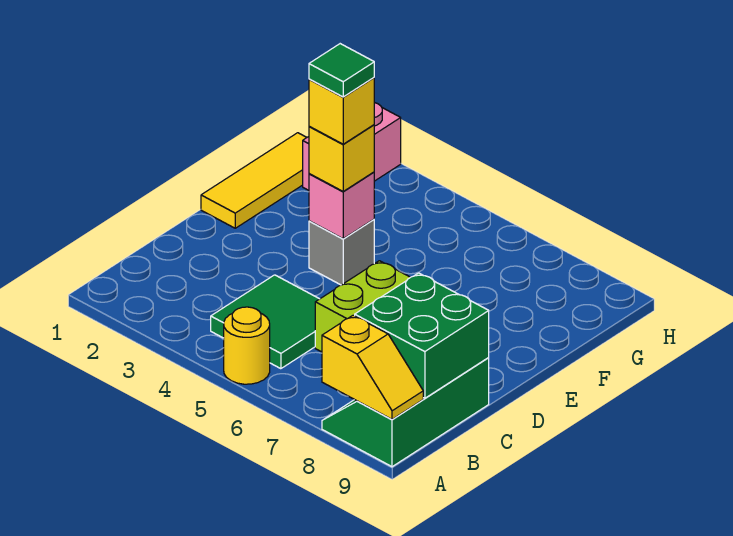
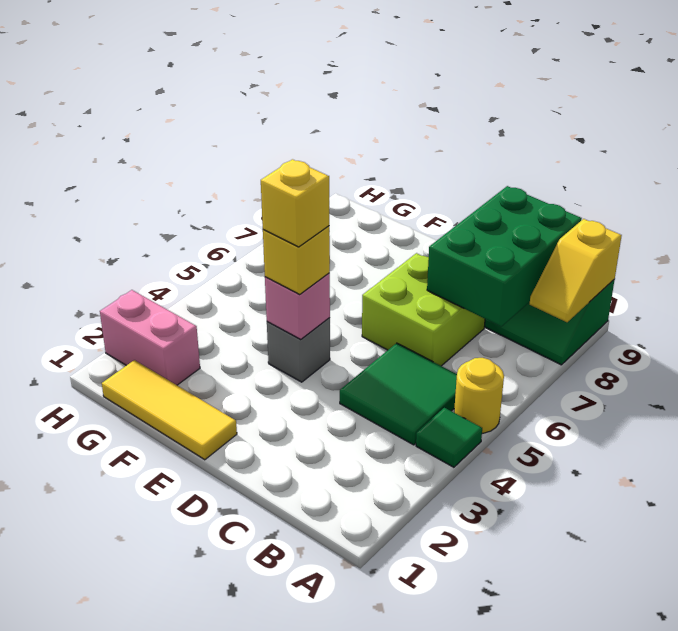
yellow 1x2 slope [322,315,423,419] -> yellow 1x2 slope turned to [530,219,622,322]
green 2x2 brick [355,273,489,398] -> green 2x3 brick [427,186,582,326]
green 1x1 tile [309,44,374,97] -> green 1x1 tile moved to [416,408,482,467]

